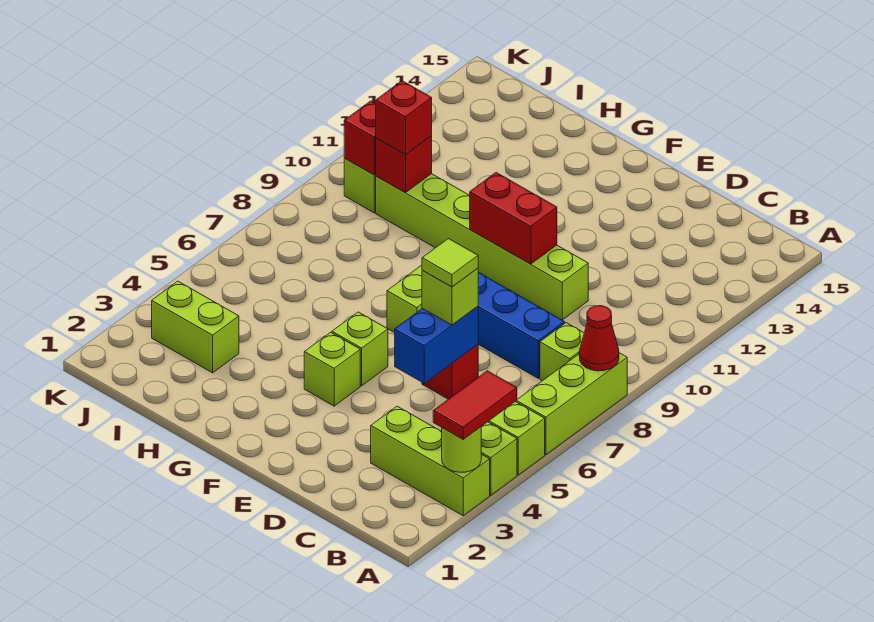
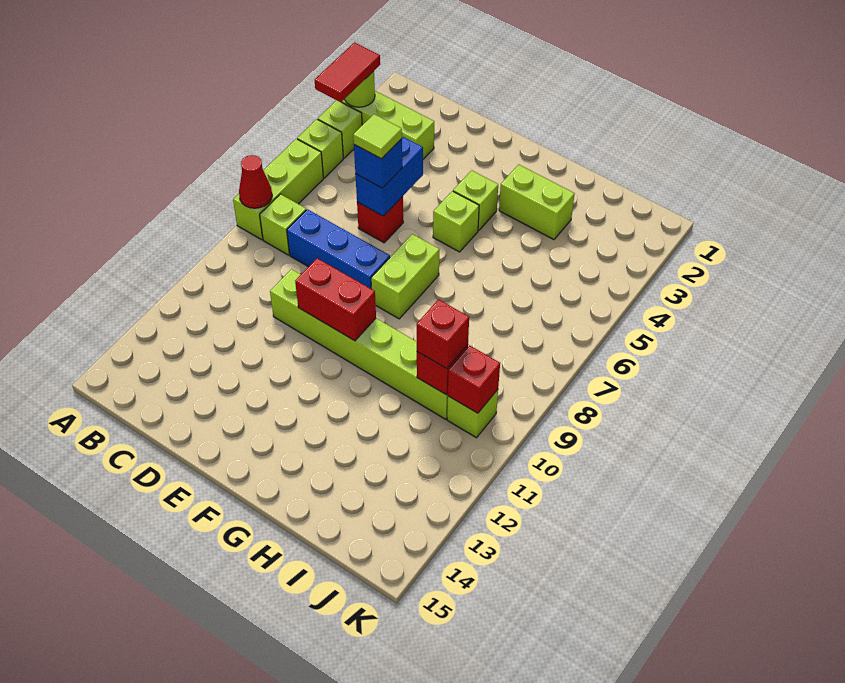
lime 1x1 brick [422,268,478,325] -> blue 1x1 brick [354,139,402,188]
lime 1x2 brick [152,281,239,373] -> lime 1x2 brick moved to [499,164,575,240]

